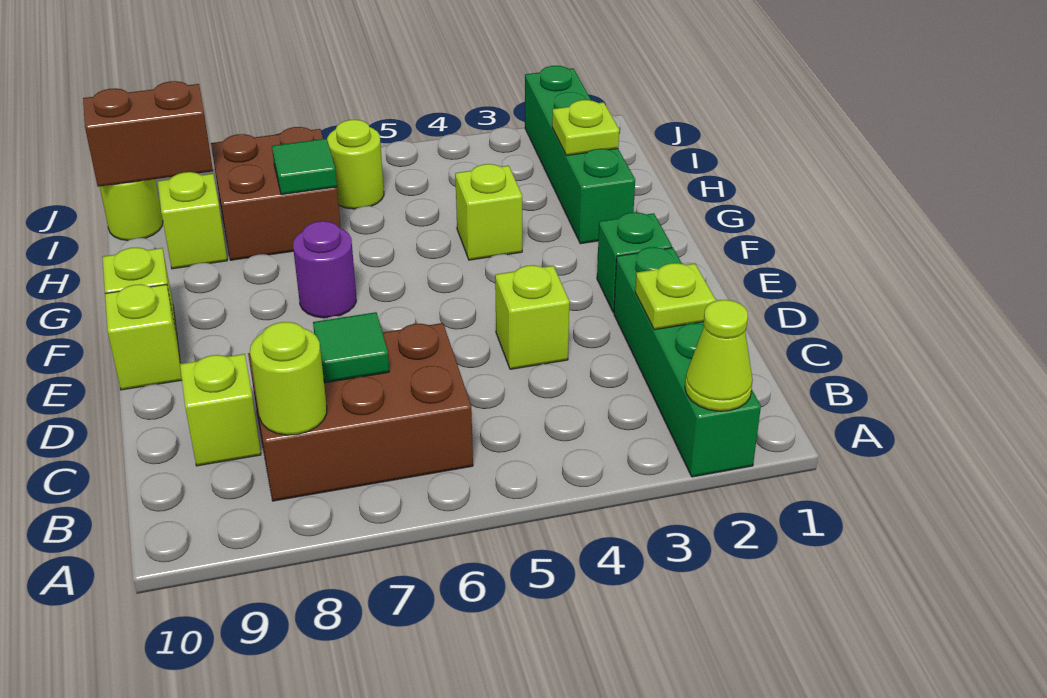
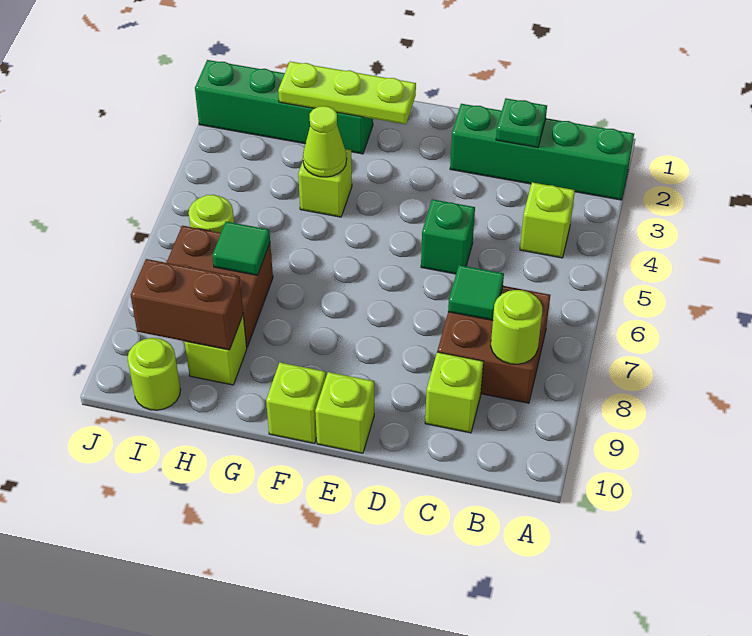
lime 1x1 cone [685,300,753,411] -> lime 1x1 cone moved to [303,106,347,177]
brown 2x3 brick [248,323,473,501] -> brown 2x2 brick [437,286,550,403]
lime 1x1 plate [635,263,716,330] -> green 1x1 plate [496,98,547,147]
lime 1x1 brick [495,265,569,369] -> lime 1x1 brick moved to [520,182,575,258]
green 1x1 brick [597,212,672,312] -> green 1x1 brick moved to [421,199,475,274]
purple 1x1 round brick [293,221,356,318] -> none
lime 1x1 plate [552,100,619,156] -> lime 1x3 plate [278,61,416,124]
brown 1x2 brick [83,81,213,187] -> brown 1x2 brick turned to [131,259,243,350]

